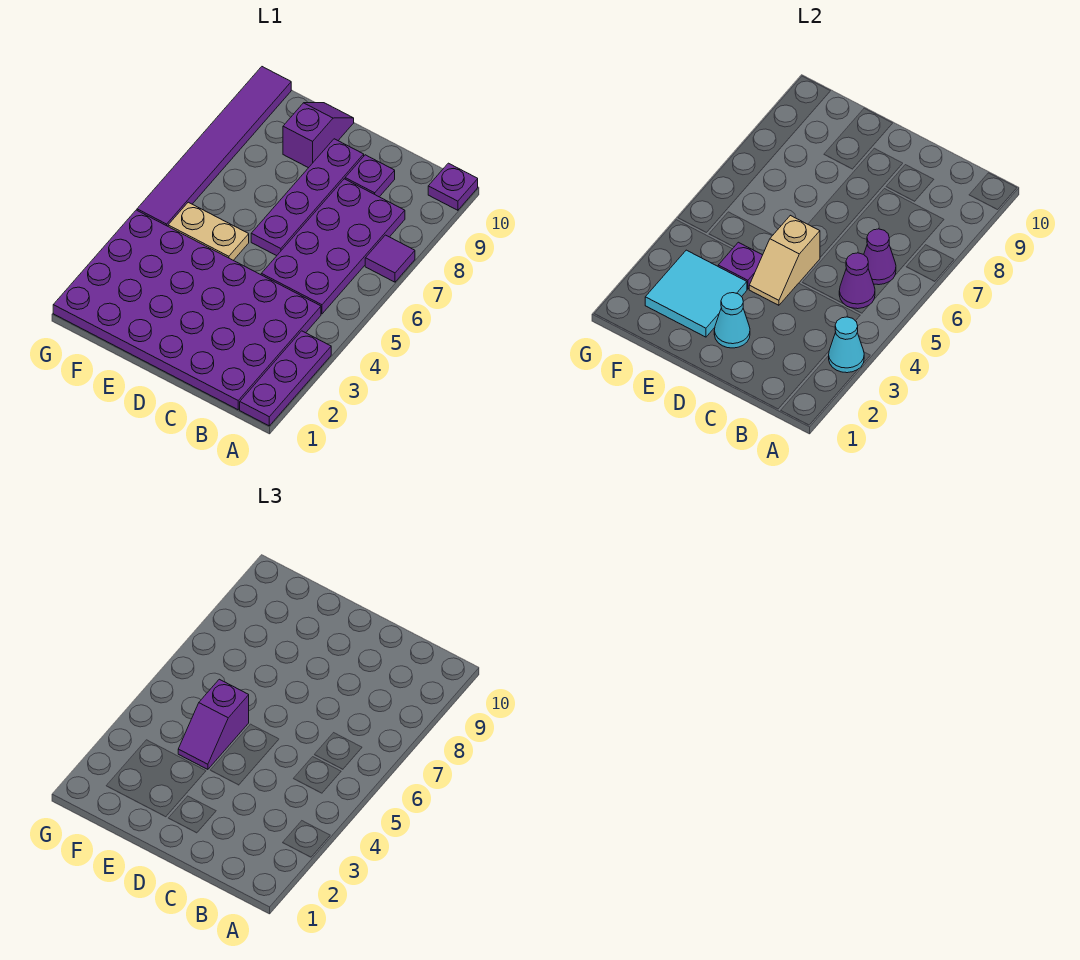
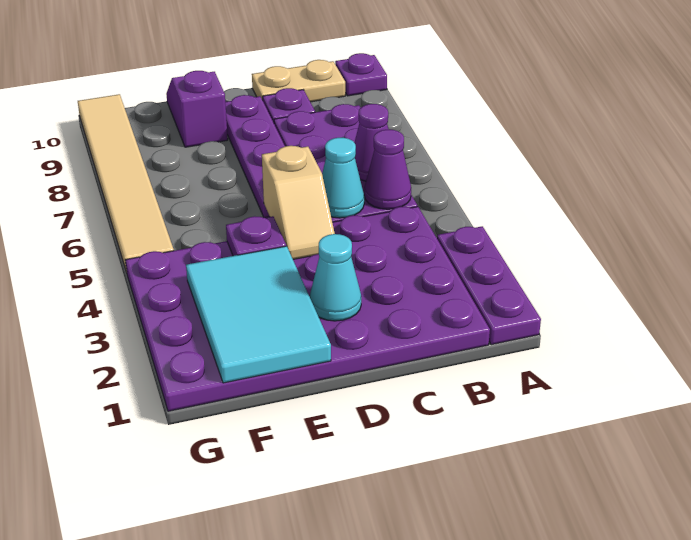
cyan 1x1 cone [829,317,864,373] -> cyan 1x1 cone moved to [322,138,364,218]
purple 1x1 tile [365,235,415,282] -> none
cyan 2x2 tile [645,250,747,337] -> cyan 2x3 tile [186,246,331,383]
purple 1x2 slope [178,679,249,769] -> none
tan 1x2 plate [168,202,249,260] -> tan 1x2 plate moved to [252,60,345,102]
purple 1x6 tile [137,67,291,226] -> tan 1x6 tile [78,94,174,272]

